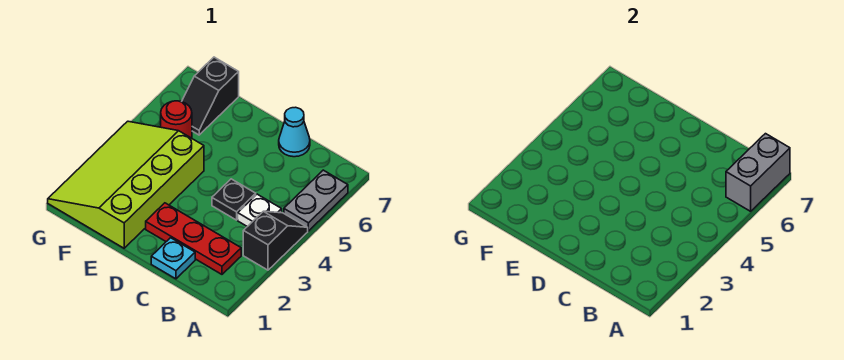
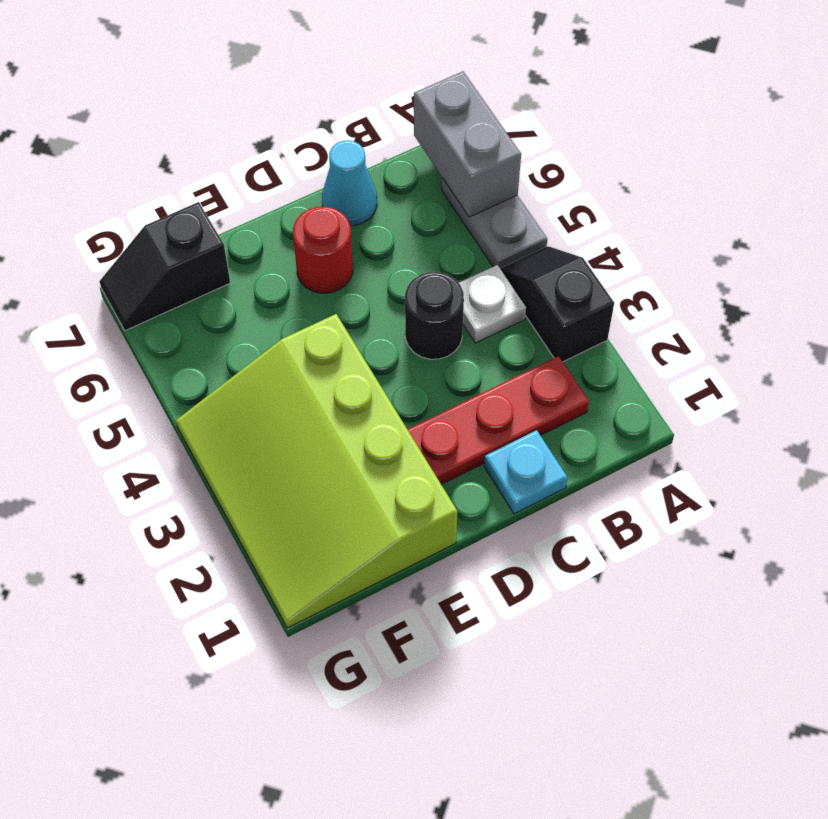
black 1x1 plate [212,179,256,220] -> black 1x1 round brick [405,272,464,359]
red 1x1 round brick [161,101,192,138] -> red 1x1 round brick moved to [293,207,353,293]
black 1x2 slope [182,57,239,135] -> black 1x2 slope turned to [99,202,230,331]

